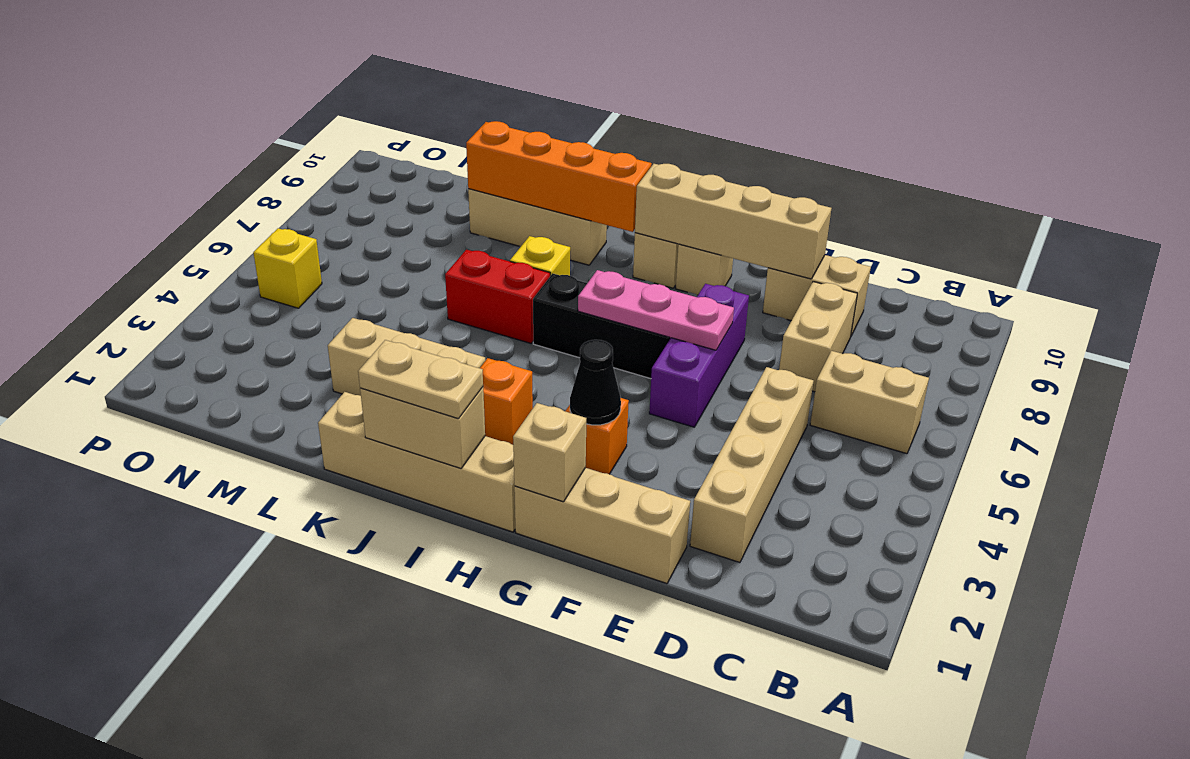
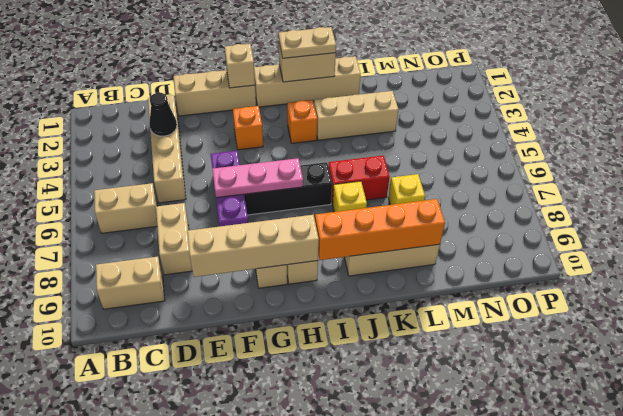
tan 1x2 brick [763,255,871,336] -> tan 1x2 brick moved to [96,257,165,309]
black 1x1 cone [570,340,621,425] -> black 1x1 cone moved to [149,93,177,136]
yellow 1x1 brick [253,228,322,308] -> yellow 1x1 brick moved to [388,174,425,205]

